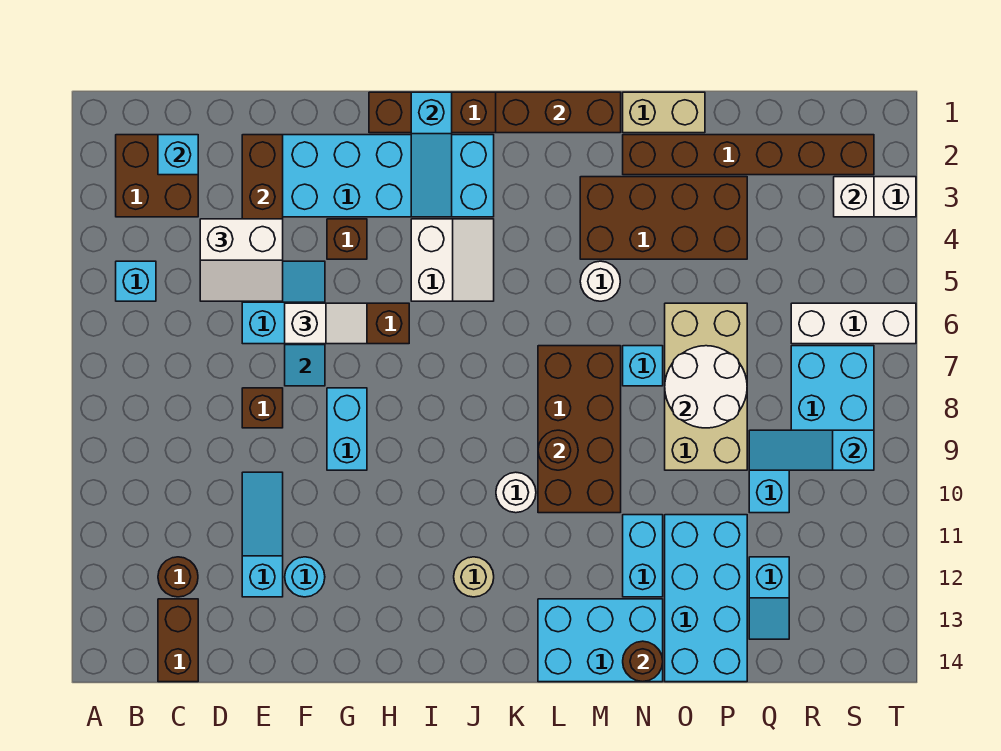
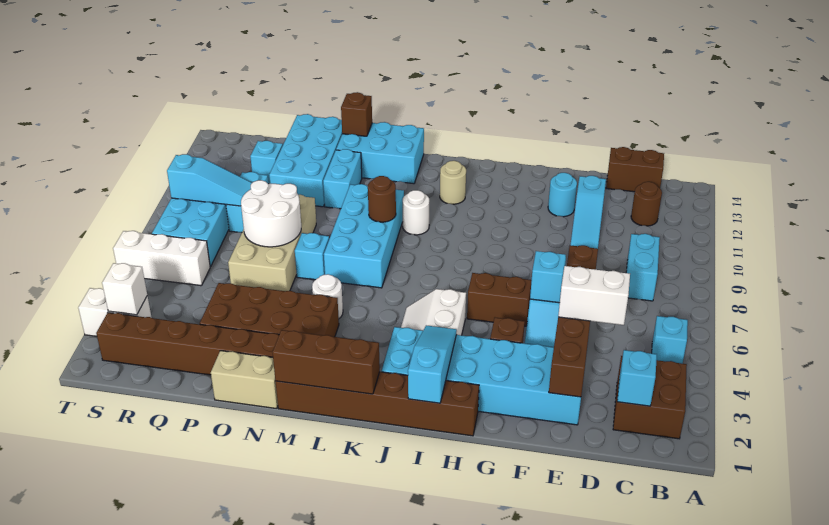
brown 1x2 brick [158,599,198,682] -> brown 1x2 brick turned to [606,147,664,192]
white 1x2 slope [285,303,367,344] -> none
cyan 1x2 brick [327,388,367,470] -> cyan 1x2 brick moved to [626,234,660,301]
brown 2x4 brick [538,346,621,513] -> cyan 2x4 brick [324,184,404,288]
brown 1x1 round brick [623,641,663,682] -> brown 1x1 brick [341,92,372,136]

